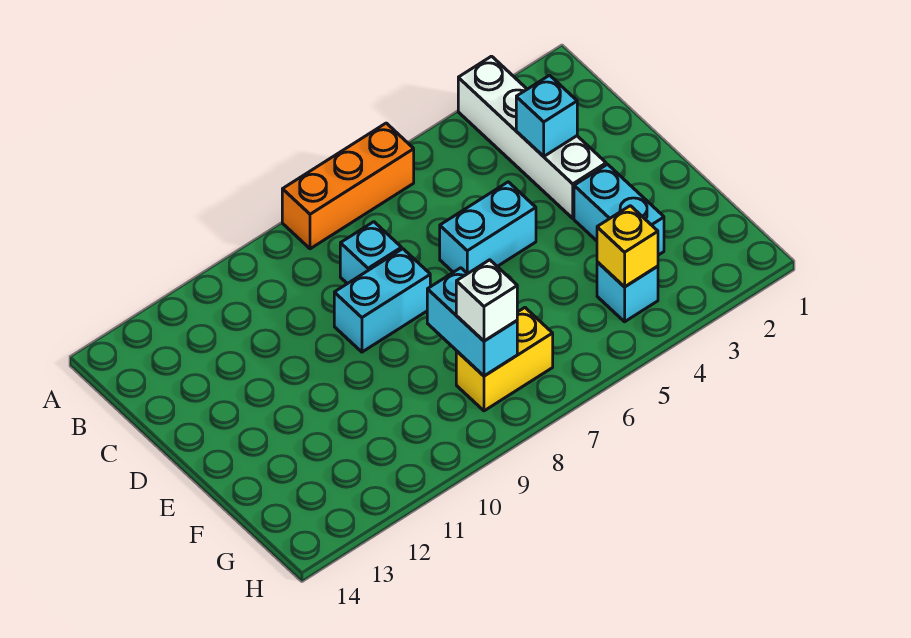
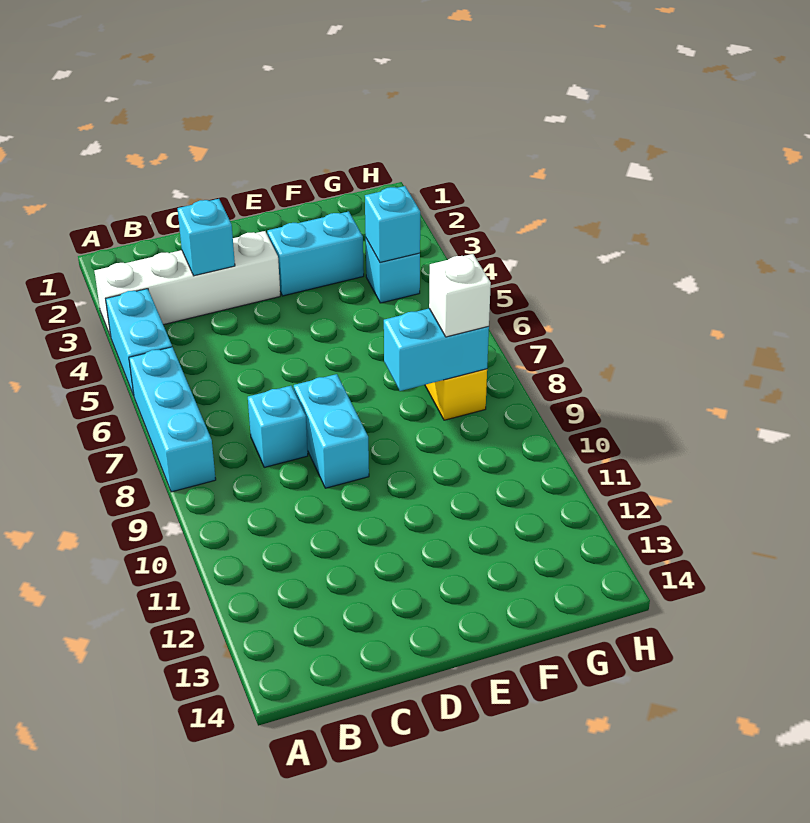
orange 1x3 brick [282,123,414,249] -> cyan 1x3 brick [129,347,216,492]
cyan 1x2 brick [440,182,536,274] -> cyan 1x2 brick moved to [106,289,172,396]
yellow 1x1 brick [597,206,658,287] -> cyan 1x1 brick [365,186,420,262]

